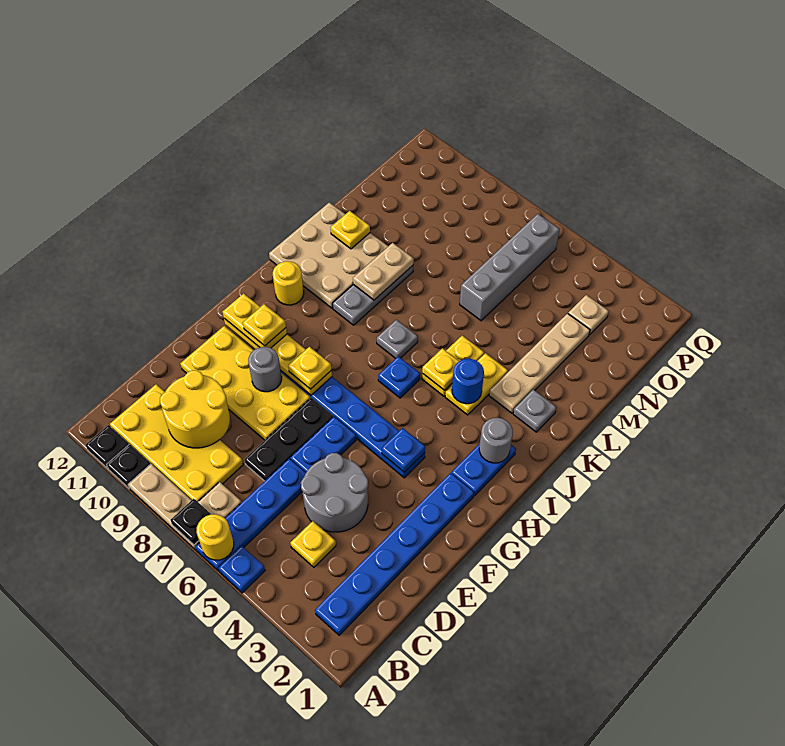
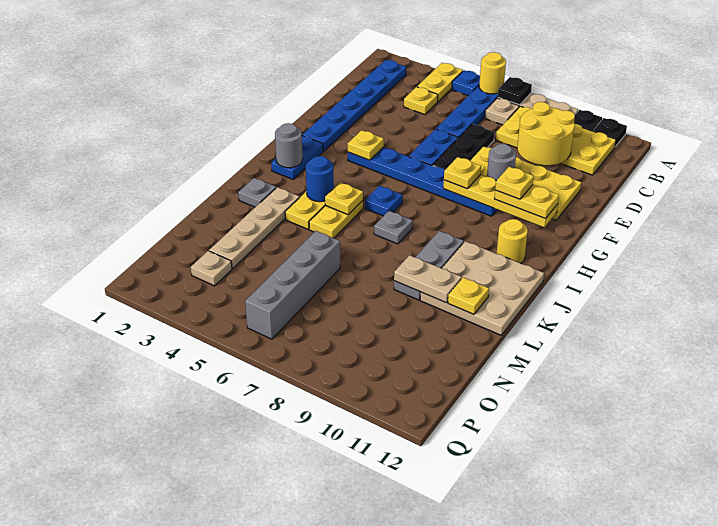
none -> yellow 1x2 plate [417,63,463,102]
grey 2x2 round brick [301,453,368,532] -> none
blue 1x1 plate [382,428,425,472] -> yellow 1x1 plate [348,130,384,160]
tan 1x2 plate [353,243,414,300] -> tan 1x2 plate turned to [394,255,462,303]

